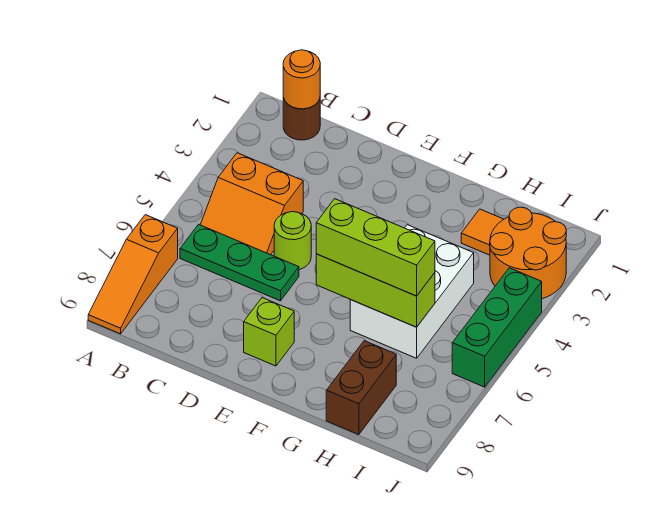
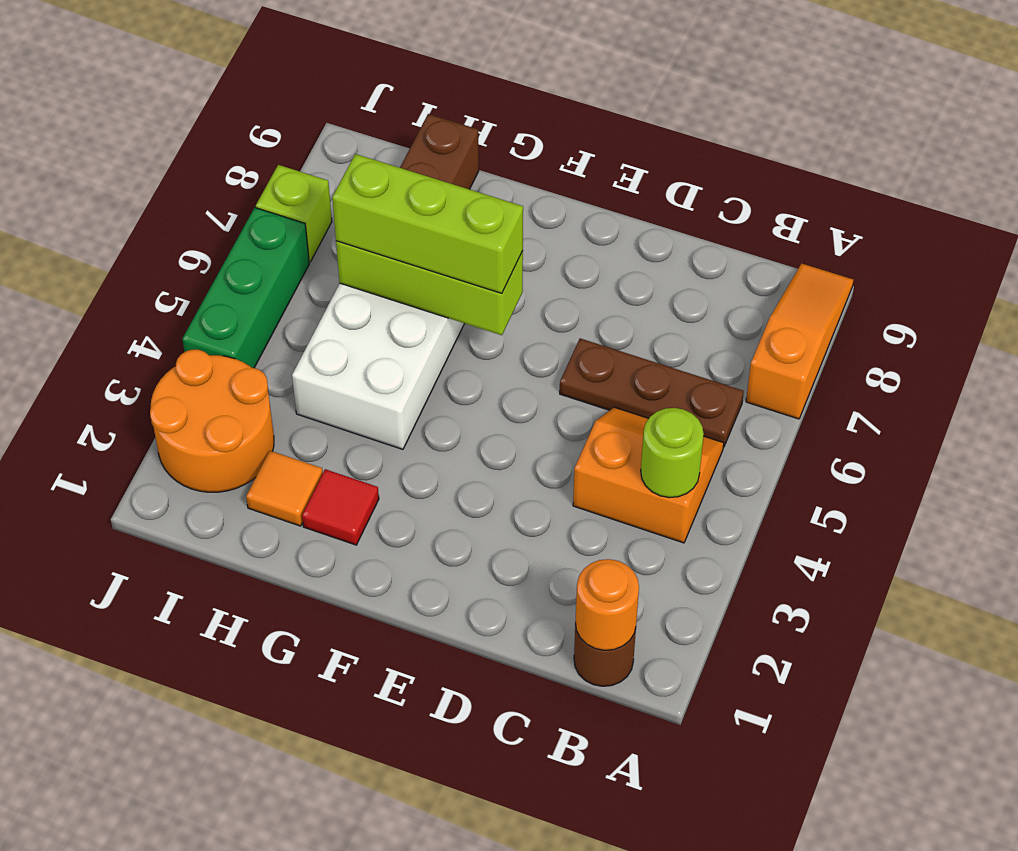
green 1x3 plate [180,224,299,301] -> brown 1x3 plate [560,338,744,447]
lime 1x1 round brick [274,212,311,270] -> lime 1x1 round brick moved to [641,408,704,498]
lime 1x1 brick [244,298,294,366] -> lime 1x1 brick moved to [256,165,332,262]
none -> red 1x1 tile [302,469,379,545]

